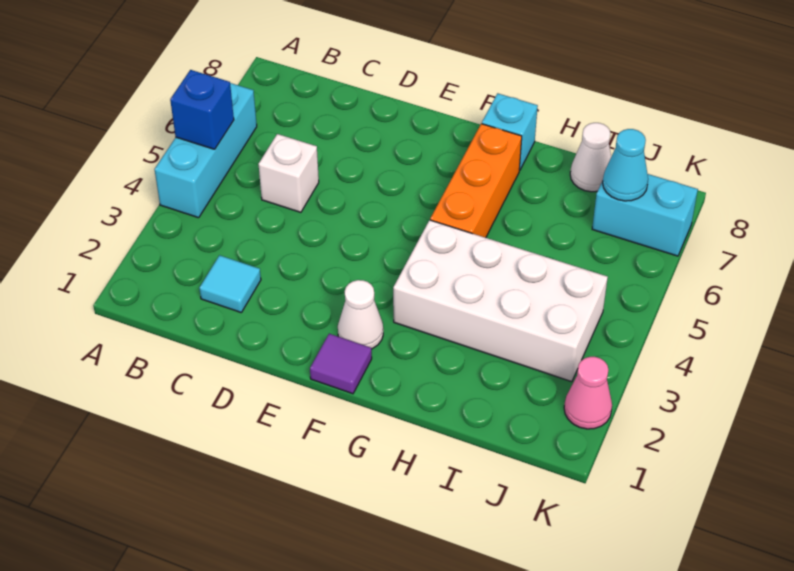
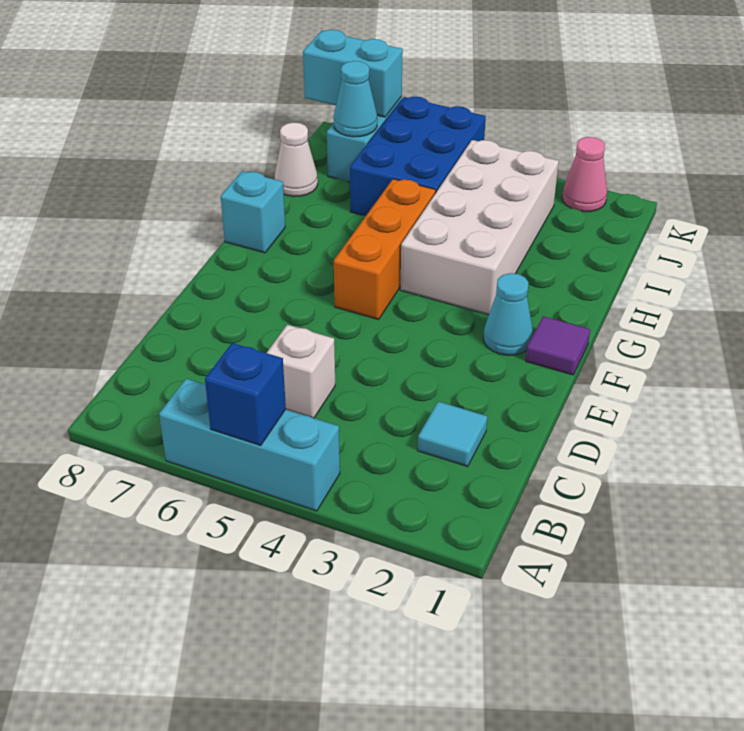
white 1x1 cone [338,280,383,349] -> cyan 1x1 cone [483,273,533,355]
orange 1x3 brick [430,124,522,238] -> orange 1x3 brick turned to [334,179,436,320]
none -> blue 2x3 brick [350,97,486,216]
none -> cyan 1x2 brick [303,30,403,117]

